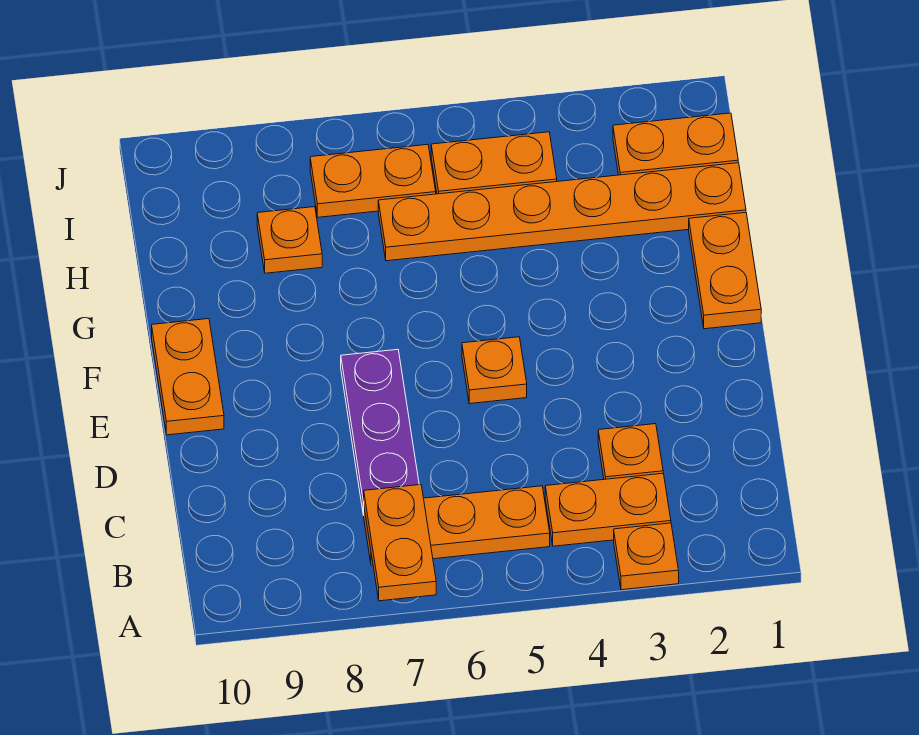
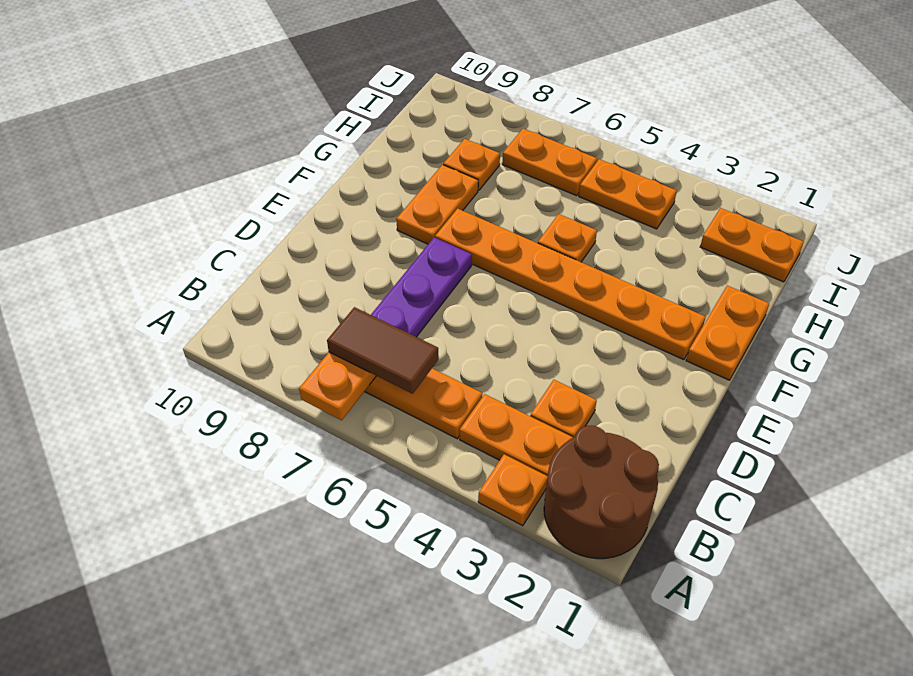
none -> brown 2x2 round brick [544,426,659,559]
none -> brown 1x2 tile [327,307,439,394]
orange 1x1 plate [462,337,527,404] -> orange 1x1 plate moved to [538,214,597,262]
orange 1x2 plate [152,319,224,435] -> orange 1x2 plate moved to [396,165,478,244]
orange 1x6 plate [378,163,746,261] -> orange 1x6 plate moved to [435,208,706,360]

